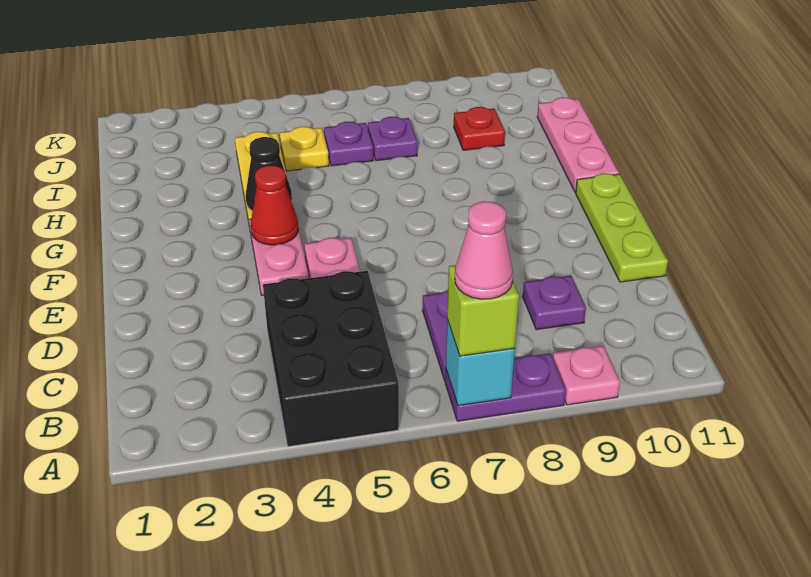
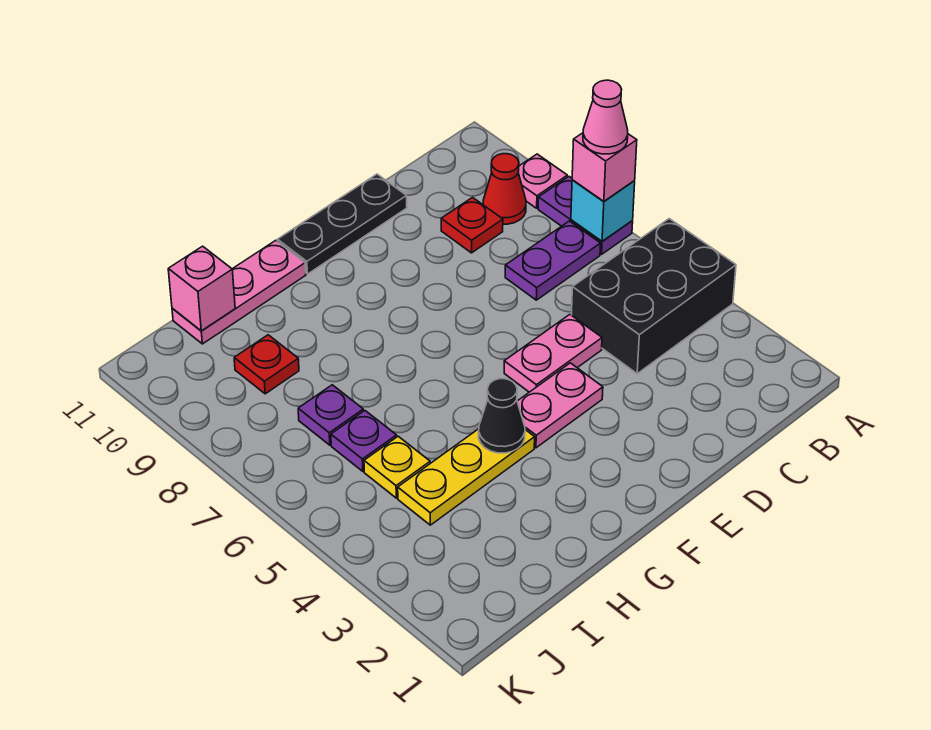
lime 1x1 brick [447,265,519,356] -> pink 1x1 brick [572,133,637,201]
purple 1x1 plate [523,276,586,330] -> red 1x1 plate [441,198,503,253]
lime 1x3 plate [576,173,668,282] -> black 1x3 plate [277,174,407,274]
red 1x1 cone [251,165,298,245] -> red 1x1 cone moved to [483,154,526,224]
none -> pink 1x1 brick [168,246,235,331]

